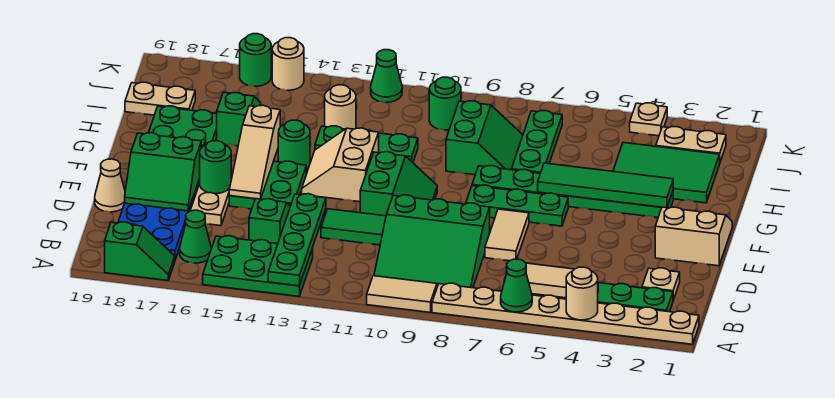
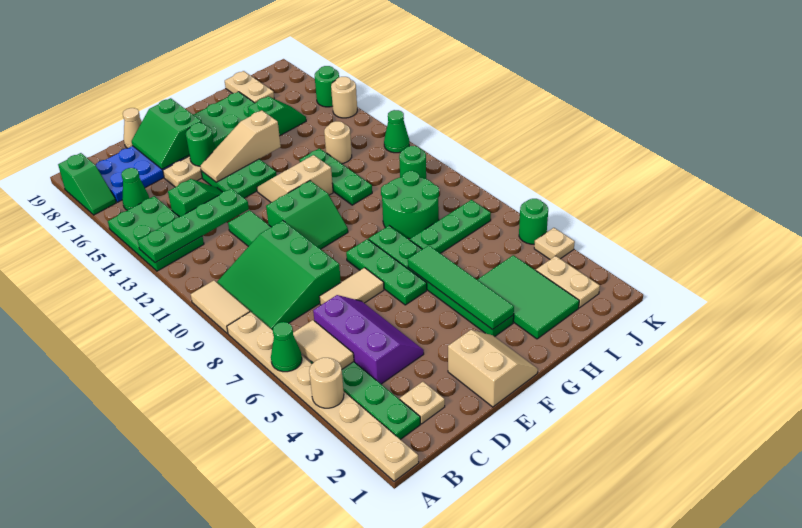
none -> purple 2x3 slope [313,295,424,384]
green 1x1 round brick [278,120,310,169] -> green 1x1 round brick moved to [519,199,548,244]
green 2x2 slope [446,101,523,175] -> green 2x2 round brick [381,171,439,239]

